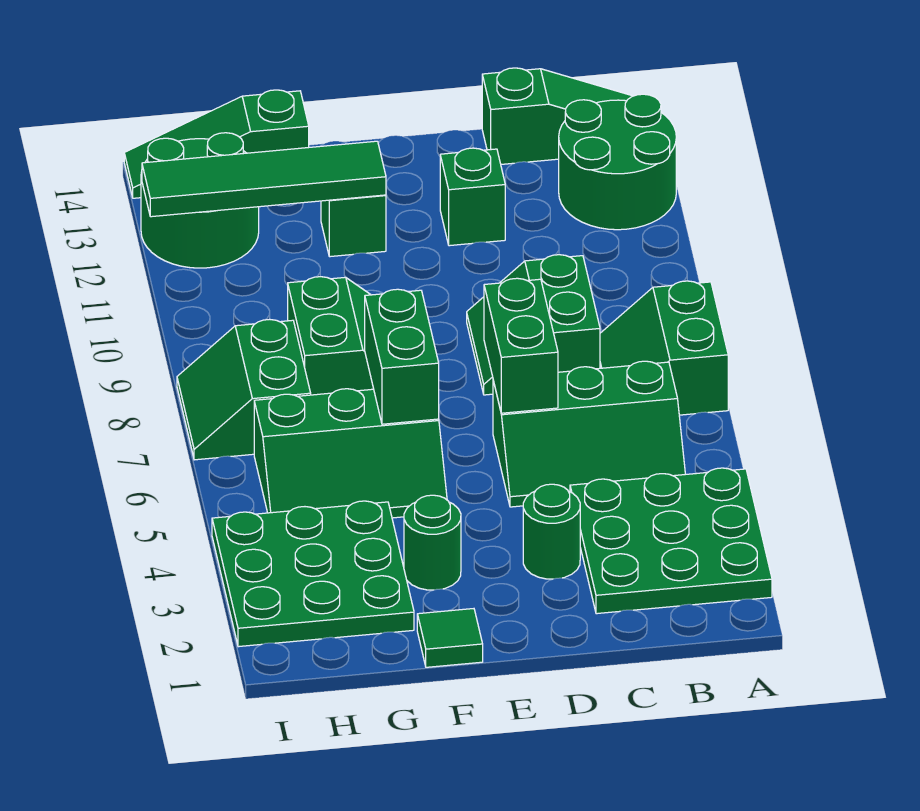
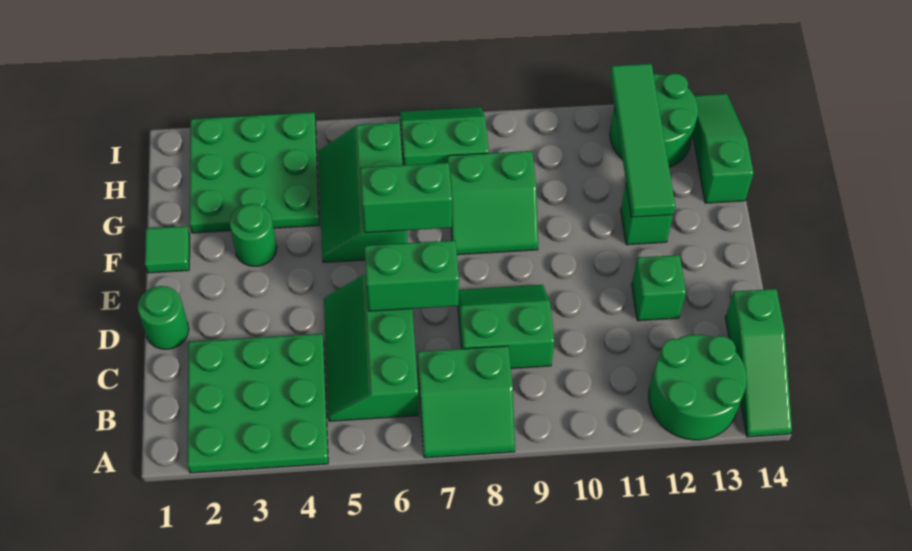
green 2x2 slope [600,281,728,415] -> green 2x2 slope turned to [418,346,515,458]
green 1x1 round brick [523,484,580,579] -> green 1x1 round brick moved to [138,286,189,349]

